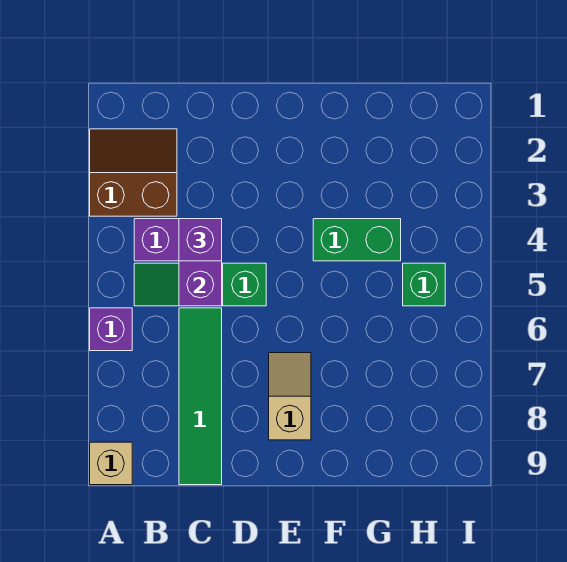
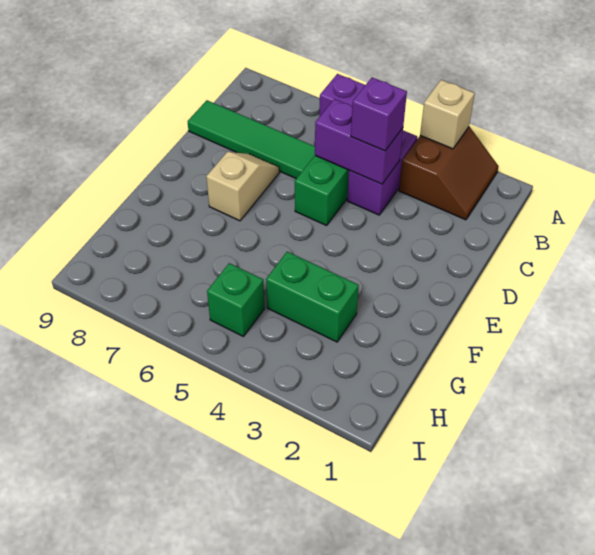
tan 1x1 brick [90,442,132,485] -> tan 1x1 brick moved to [420,80,475,149]
tan 1x2 slope [269,353,311,440] -> tan 1x2 slope turned to [206,152,279,221]
green 1x2 brick [313,219,401,261] -> green 1x2 brick turned to [266,252,359,342]

